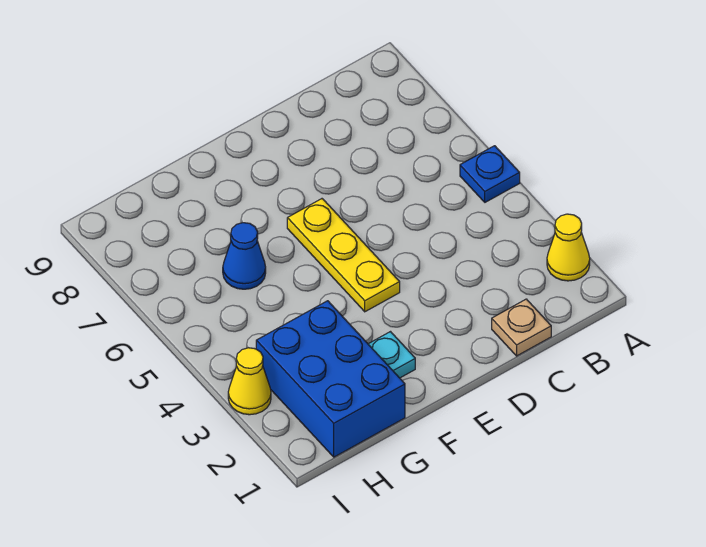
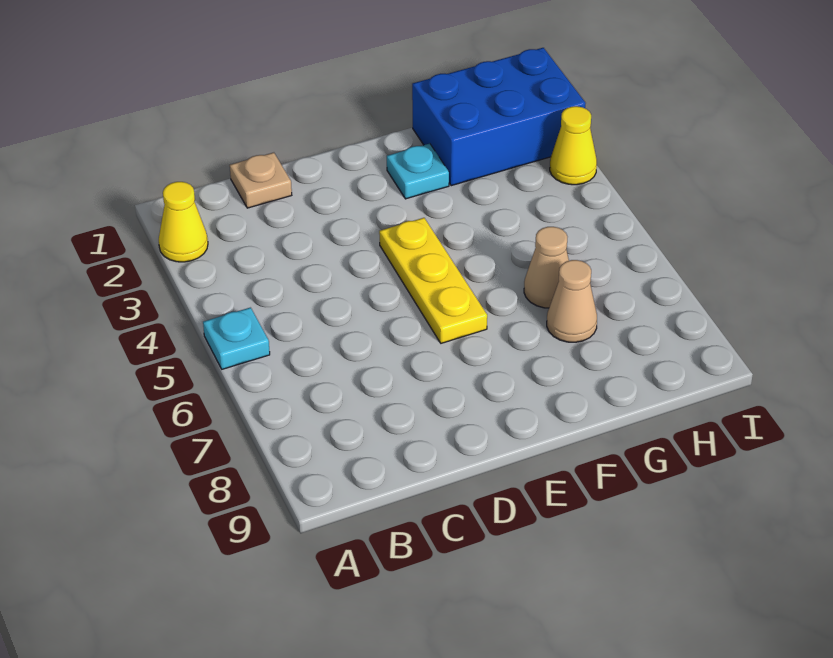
blue 1x1 plate [460,146,520,202] -> cyan 1x1 plate [203,308,270,369]
blue 2x3 brick [256,301,405,457] -> blue 2x3 brick turned to [412,48,586,186]
blue 1x1 cone [223,223,266,289] -> tan 1x1 cone [524,227,569,308]
none -> tan 1x1 cone [547,260,597,342]

